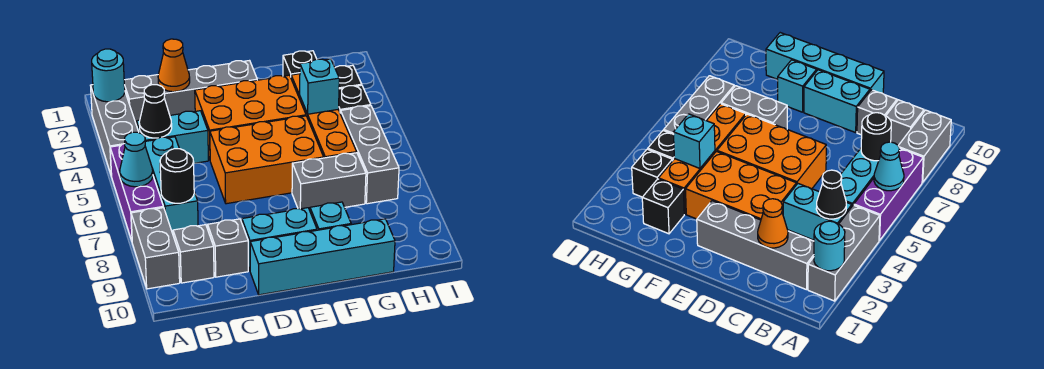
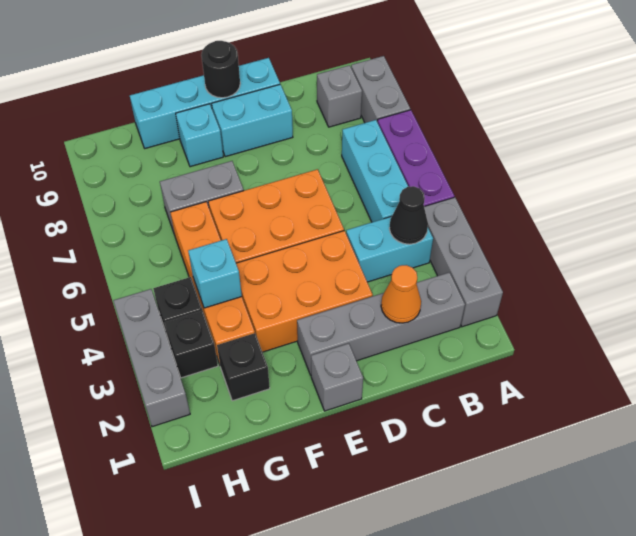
cyan 1x1 round brick [92,49,125,102] -> none
cyan 1x1 cone [120,132,153,187] -> none
black 1x1 round brick [160,149,194,203] -> black 1x1 round brick moved to [201,41,240,98]
grey 1x1 brick [208,219,248,277] -> grey 1x1 brick moved to [311,343,363,411]
grey 1x3 brick [340,106,399,204] -> grey 1x3 brick moved to [113,289,190,427]

